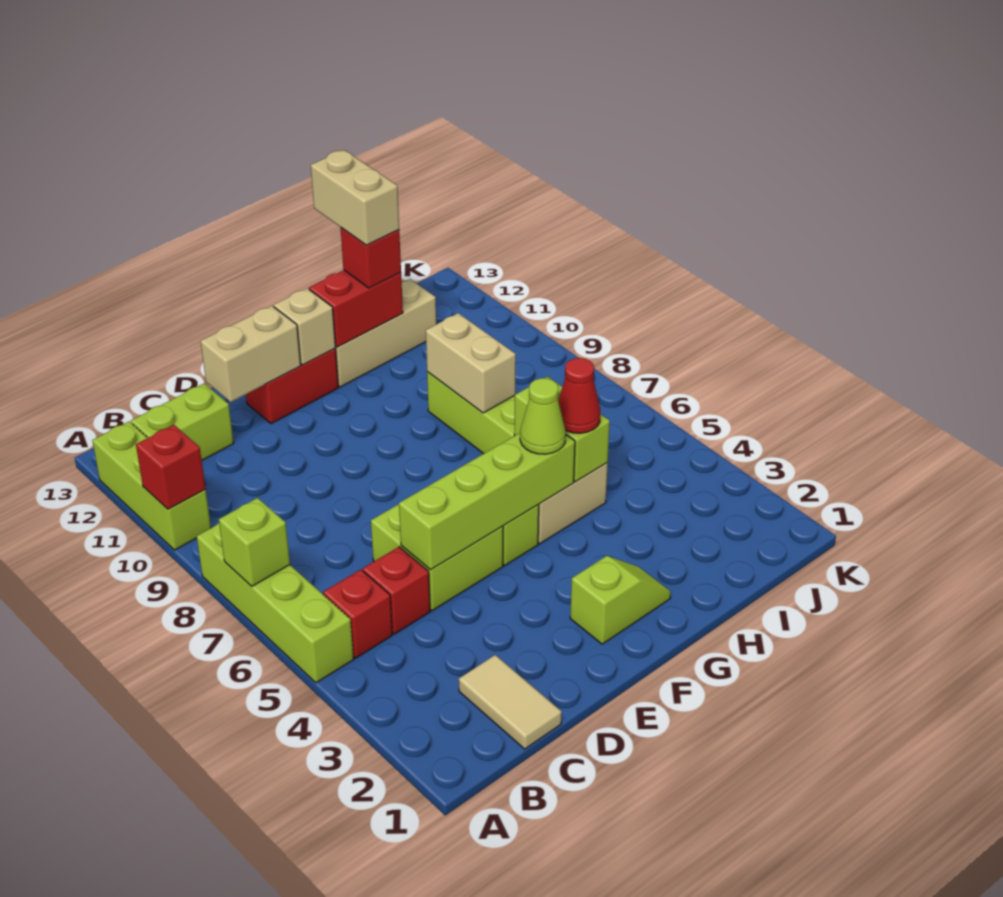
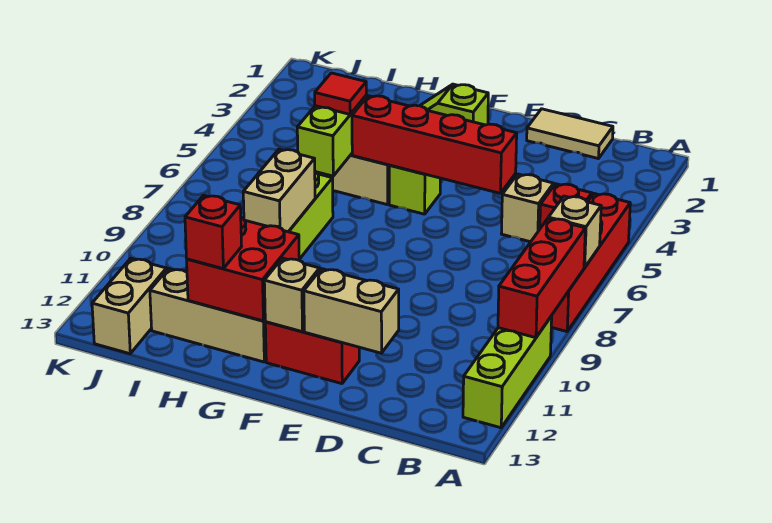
lime 1x4 brick [197,523,354,683] -> red 1x4 brick [551,194,630,332]
lime 1x1 brick [219,498,290,586] -> tan 1x1 brick [549,196,601,268]
red 1x1 brick [136,425,206,509] -> red 1x3 brick [498,218,585,338]
lime 1x2 brick [131,383,234,460] -> none
tan 1x2 tile [459,655,562,749] -> tan 1x2 tile turned to [527,109,613,159]
red 1x1 brick [363,547,430,634] -> tan 1x1 brick [501,174,554,242]
lime 2x2 brick [371,504,503,611] -> none
lime 1x4 brick [399,433,575,570] -> red 1x4 brick [352,96,517,193]
lime 1x1 cone [520,378,566,454] -> none
red 1x2 brick [309,270,403,347] -> red 2x2 brick [187,218,299,321]
red 1x1 cone [558,358,601,433] -> red 1x1 tile [315,73,366,114]
tan 1x2 brick [311,150,399,245] -> tan 1x2 brick moved to [92,258,167,354]

